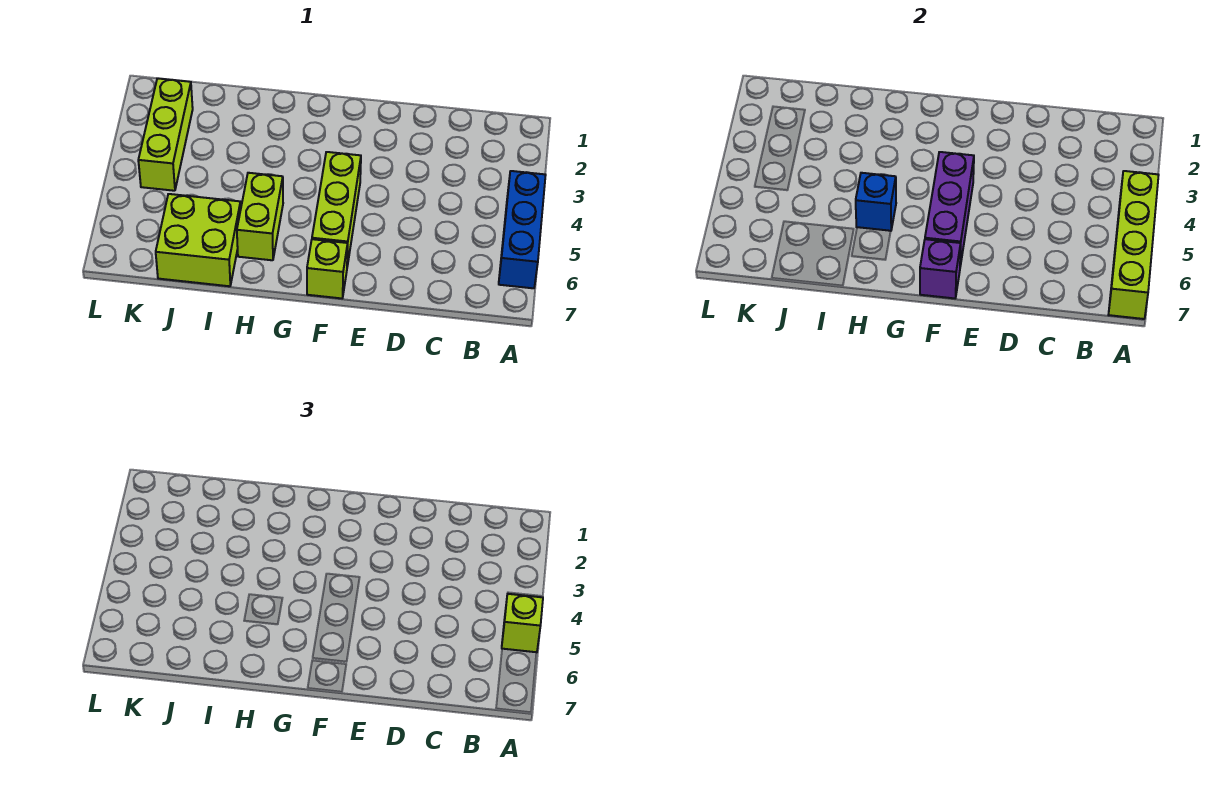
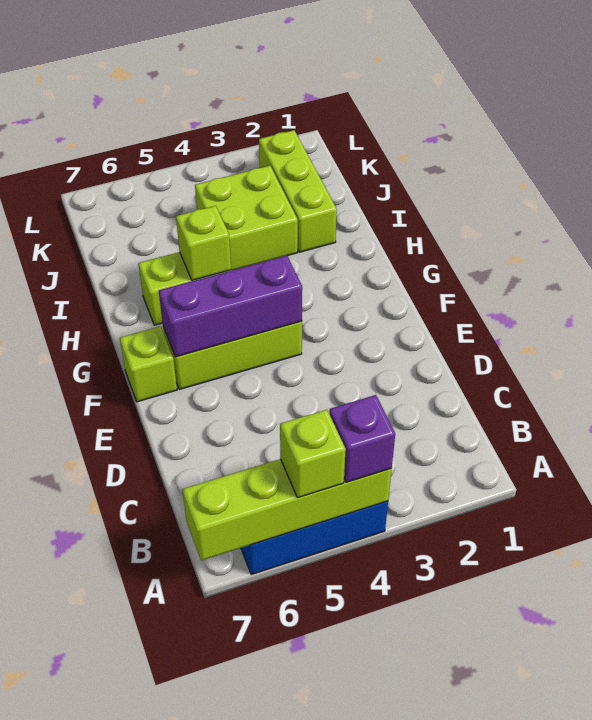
purple 1x1 brick [920,239,961,298] -> purple 1x1 brick moved to [329,395,395,483]
blue 1x1 brick [856,173,896,231] -> lime 1x1 brick [176,206,231,280]
lime 2x2 brick [156,194,241,286] -> lime 2x2 brick moved to [195,166,298,270]
lime 1x3 brick [138,78,193,191] -> lime 1x3 brick turned to [259,130,337,252]

